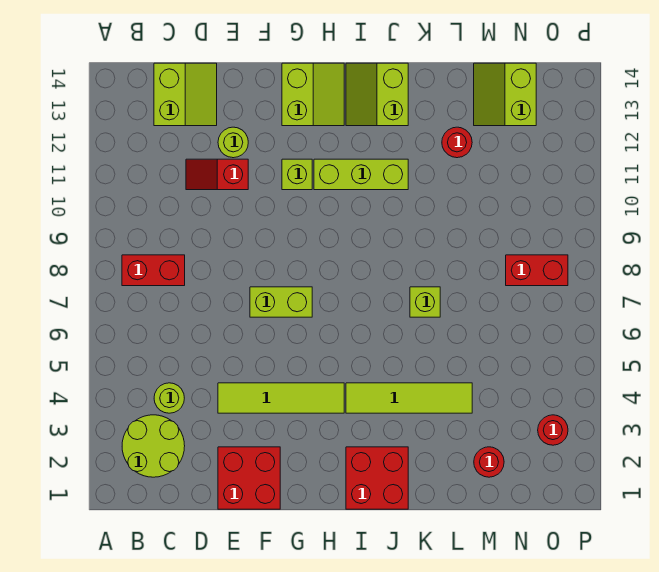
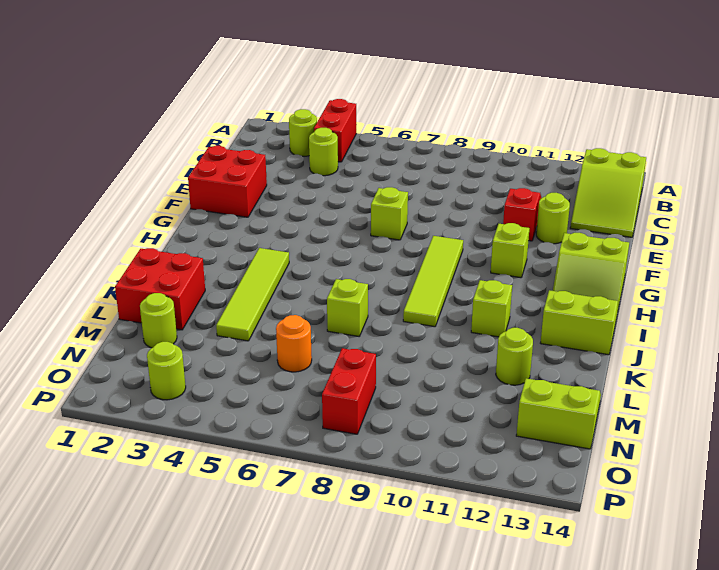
lime 2x2 round brick [122,415,185,477] -> lime 1x1 round brick [289,109,317,156]
red 1x2 brick [122,255,185,286] -> red 1x2 brick moved to [314,99,356,162]
lime 2x2 slope [154,63,217,126] -> lime 2x3 slope [570,148,646,237]
lime 1x4 tile [218,383,344,413] -> lime 1x4 tile moved to [403,236,463,327]
lime 1x2 brick [250,287,312,317] -> lime 1x1 brick [371,187,408,240]
lime 1x3 brick [314,159,408,190] -> lime 1x1 brick [471,280,512,337]
red 2x2 brick [346,447,408,509] -> red 2x2 brick moved to [115,248,205,330]
red 1x1 round brick [442,127,472,158] -> lime 1x1 round brick [496,328,533,385]
red 1x1 round brick [474,447,504,477] -> lime 1x1 round brick [140,293,177,348]
none -> orange 1x1 round brick [276,315,312,372]
red 1x1 round brick [538,415,568,445] -> lime 1x1 round brick [147,342,186,400]

